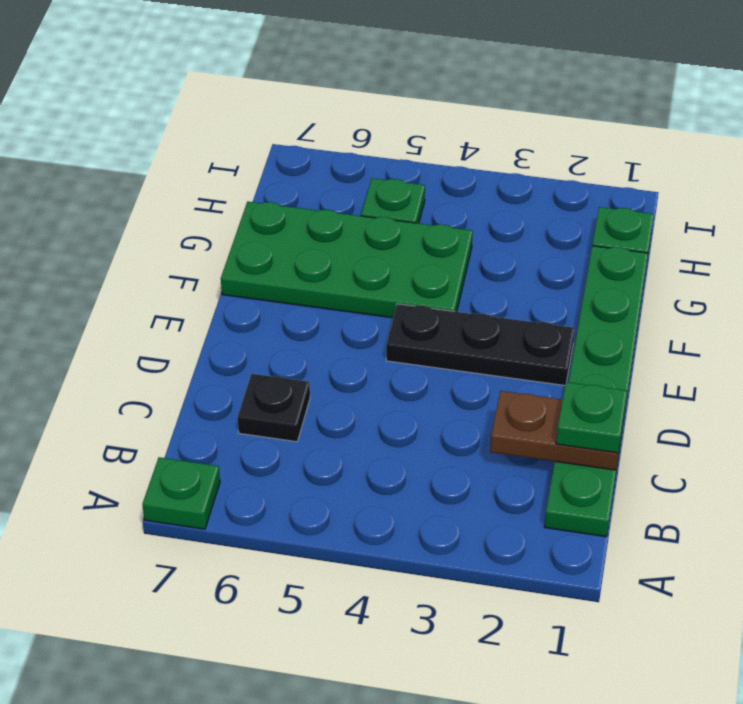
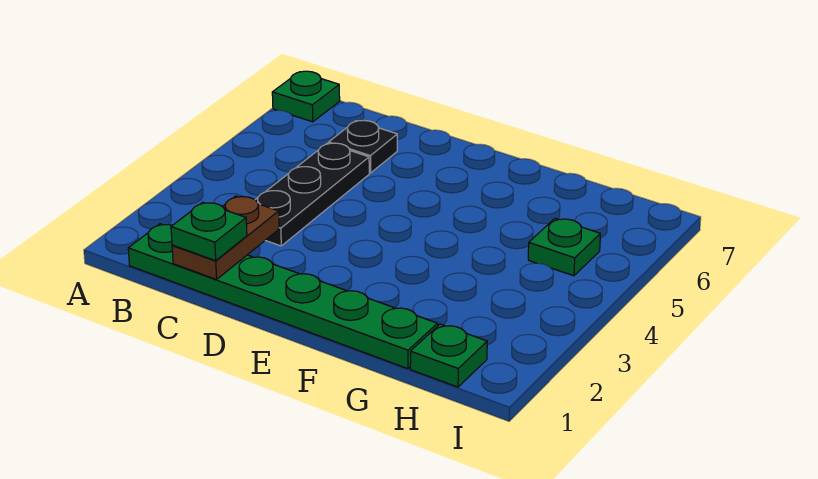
black 1x3 plate [386,304,575,385] -> black 1x3 plate moved to [256,143,369,246]
green 2x4 plate [221,202,473,318] -> none

